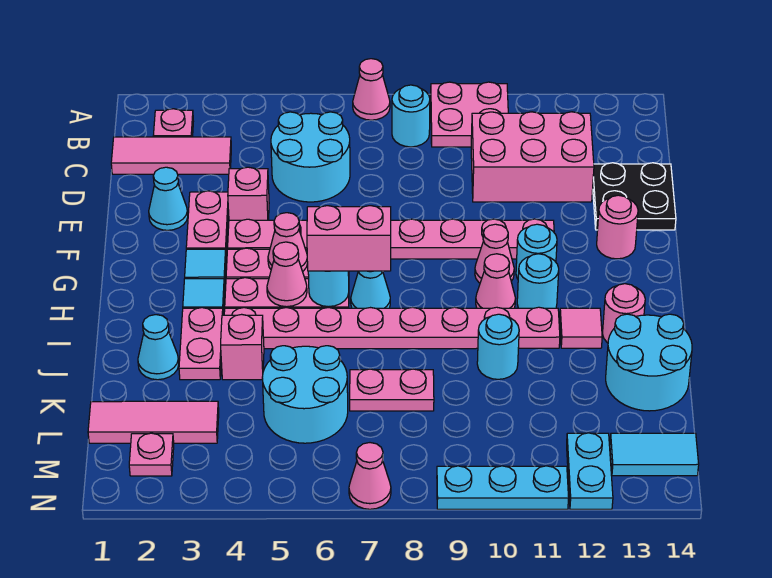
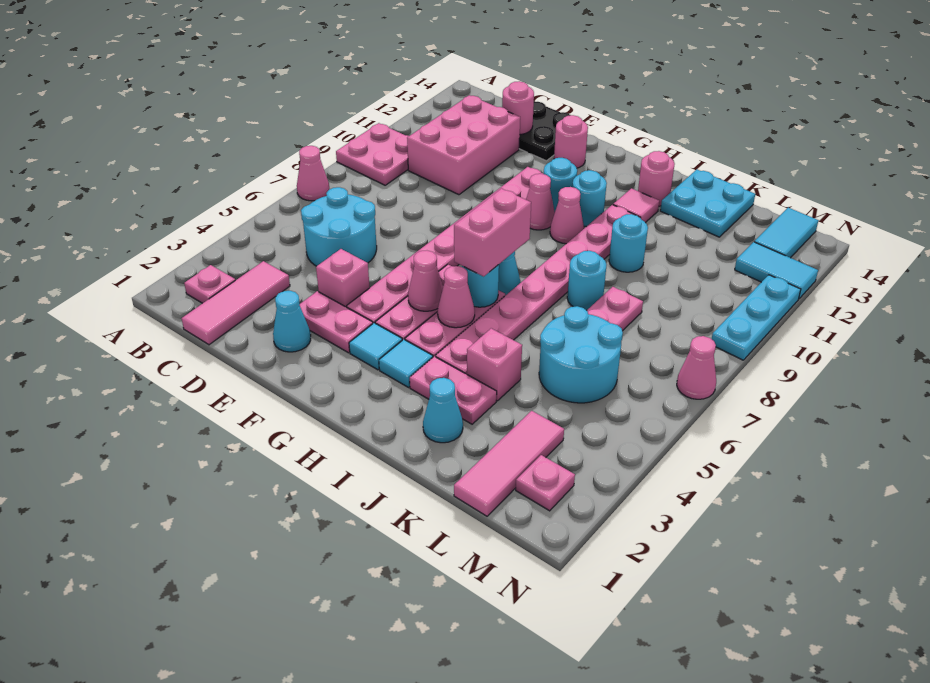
cyan 1x1 round brick [392,85,430,147] -> cyan 1x1 round brick moved to [567,251,606,310]
none -> pink 1x1 round brick [502,81,534,134]
cyan 2x2 round brick [606,314,692,411] -> cyan 2x2 plate [660,170,755,237]
cyan 1x2 plate [567,433,613,509] -> cyan 1x2 tile [735,242,818,299]

